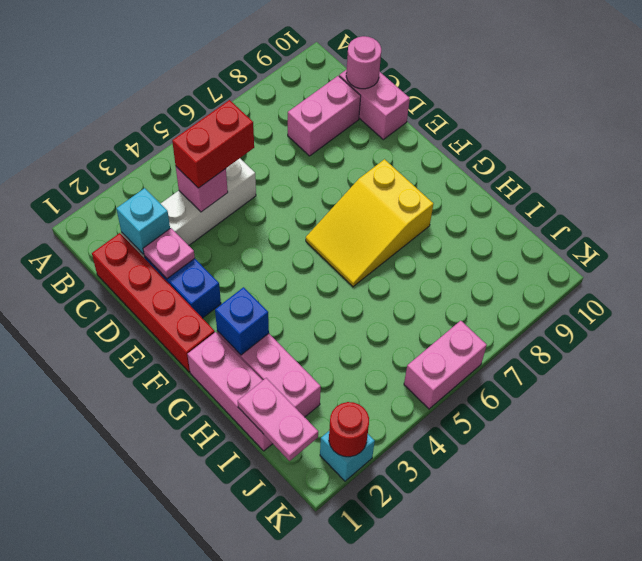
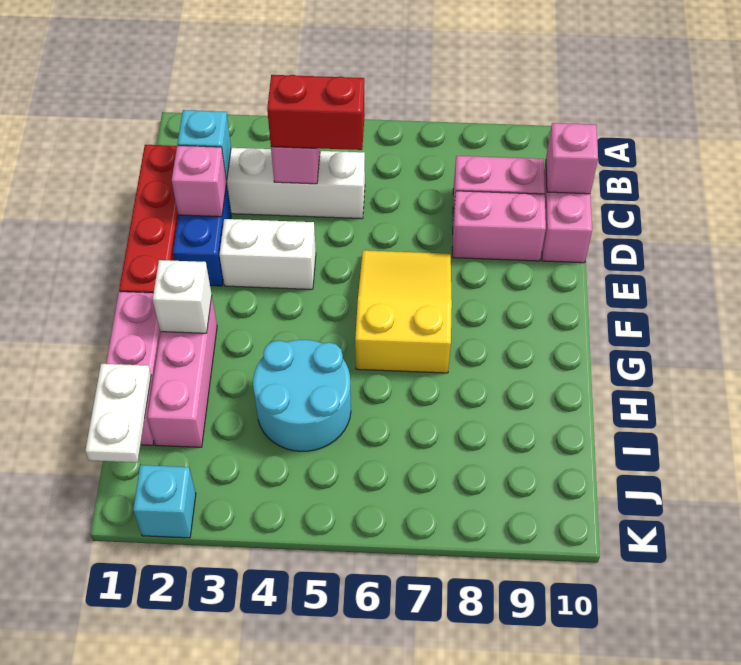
pink 1x1 round brick [346,36,381,89] -> pink 1x1 brick [546,123,598,194]
pink 1x1 plate [143,228,195,279] -> pink 1x1 brick [172,145,227,217]
none -> white 1x2 brick [219,219,316,289]
yellow 2x3 slope [306,159,433,287] -> yellow 2x3 slope turned to [355,250,452,373]
blue 1x1 brick [215,287,269,355] -> white 1x1 brick [153,260,212,333]
none -> cyan 2x2 round brick [253,340,351,451]
pink 1x2 plate [238,378,318,461] -> white 1x2 plate [85,364,151,462]
red 1x1 round brick [329,402,369,457] -> none
pink 1x2 brick [404,321,487,409] -> pink 1x2 brick moved to [452,191,546,261]

